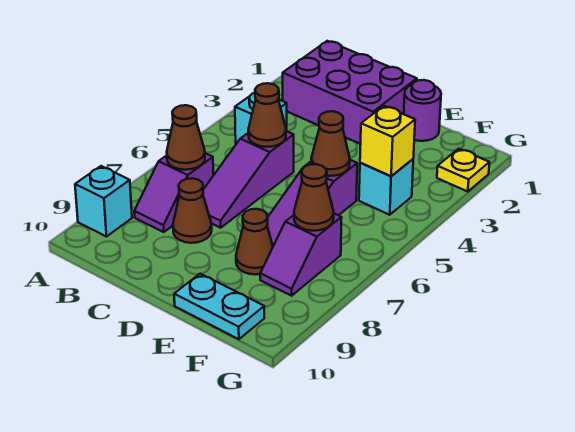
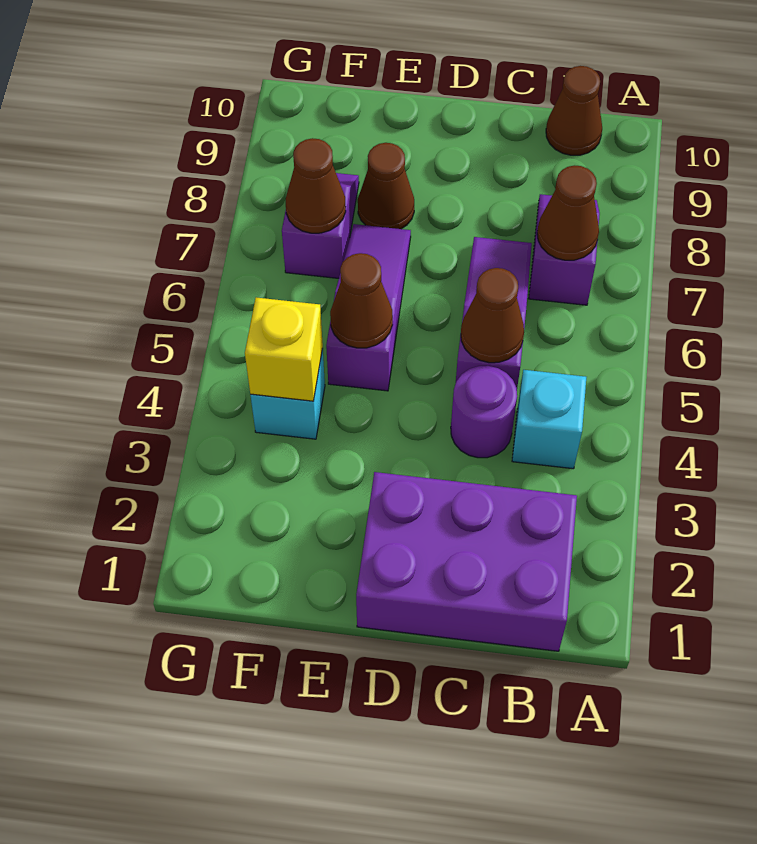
cyan 1x1 brick [75,166,132,237] -> none
brown 1x1 cone [173,178,212,243] -> brown 1x1 cone moved to [546,66,602,155]
purple 1x1 round brick [404,80,441,141] -> purple 1x1 round brick moved to [451,366,517,458]
cyan 1x2 plate [174,274,264,339] -> none
yellow 1x1 plate [437,149,490,192] -> none

